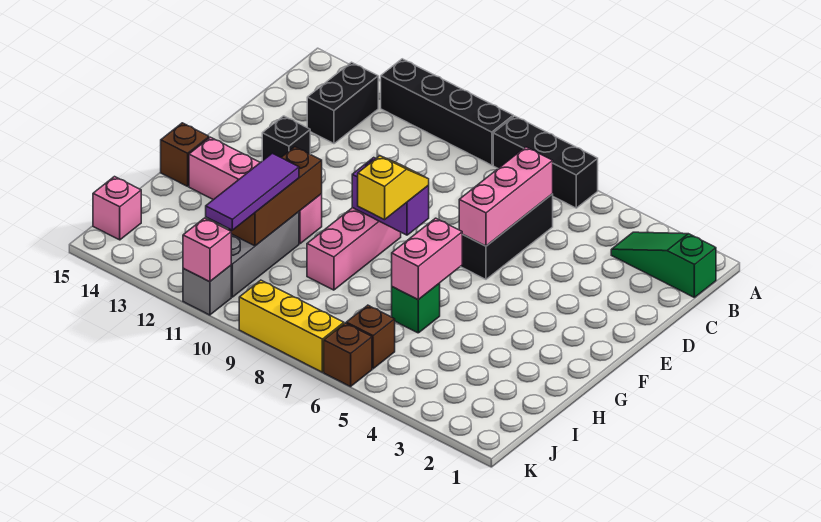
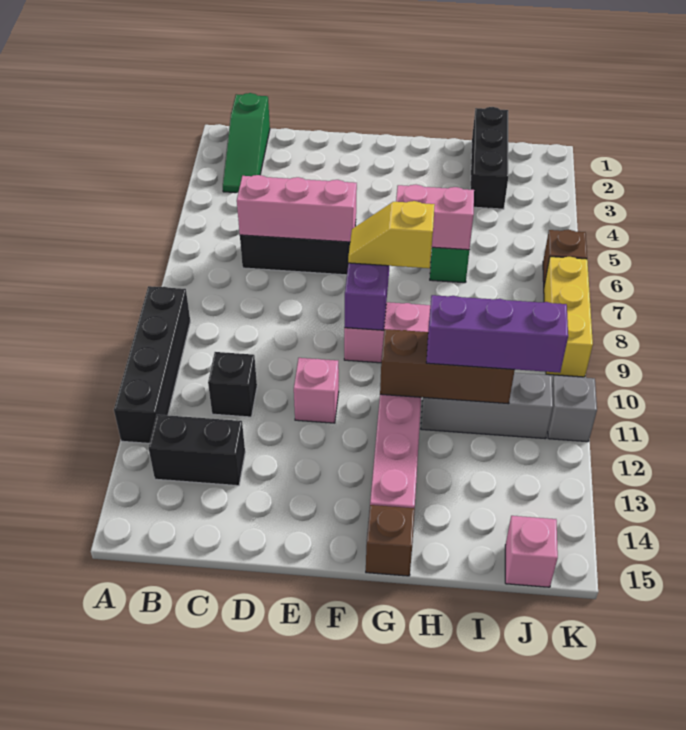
black 1x3 brick [493,116,598,208] -> black 1x3 brick moved to [470,107,509,209]
black 1x1 brick [262,116,310,161] -> black 1x1 brick moved to [208,352,257,417]
purple 1x3 tile [206,153,299,230] -> purple 1x3 brick [426,295,568,373]
brown 1x1 brick [346,305,395,369] -> none
pink 1x1 brick [183,218,231,282] -> pink 1x1 brick moved to [294,358,339,423]

